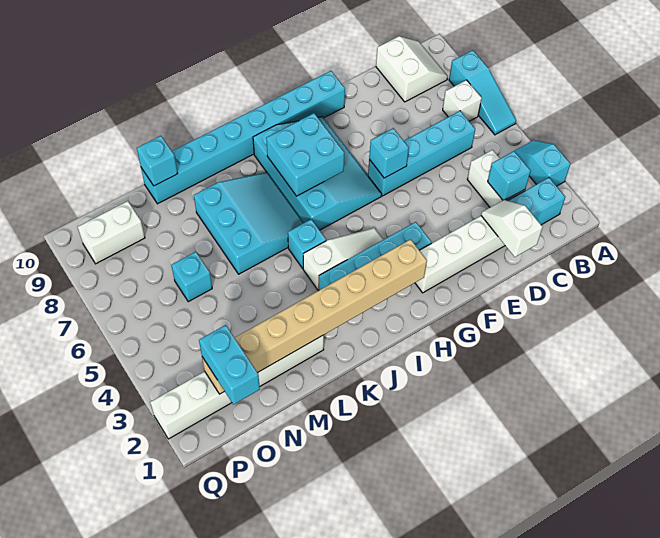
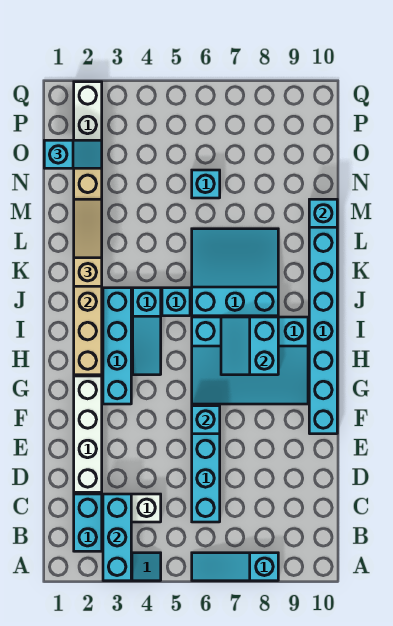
white 1x1 brick [443,80,482,121] -> none
white 2x2 slope [376,36,448,102] -> none
cyan 1x1 brick [488,151,531,200] -> cyan 1x3 brick [103,494,131,581]
white 1x2 slope [481,200,543,257] -> none
white 1x3 slope [303,228,383,291] -> cyan 1x3 slope [133,288,161,375]
cyan 2x2 brick [266,113,344,196] -> cyan 2x2 slope [221,317,278,375]
cyan 3x3 slope [194,172,304,274] -> cyan 3x3 slope turned to [192,229,278,316]
none -> tan 1x3 slope [74,199,102,286]
cyan 1x2 brick [199,325,260,404] -> cyan 1x2 slope [44,140,102,168]
white 1x2 brick [78,201,145,264] -> none

